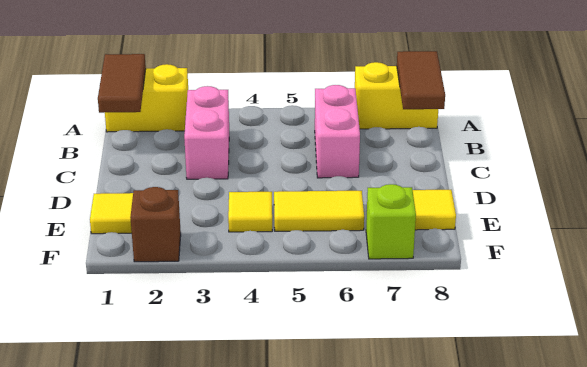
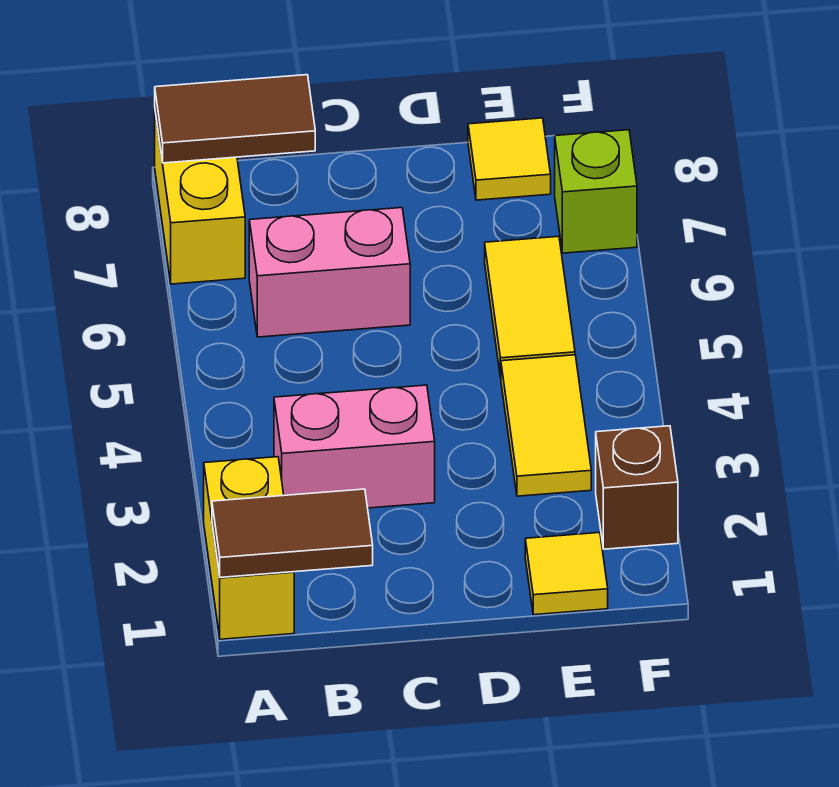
yellow 1x1 tile [228,192,272,232] -> yellow 1x2 tile [501,355,591,496]

